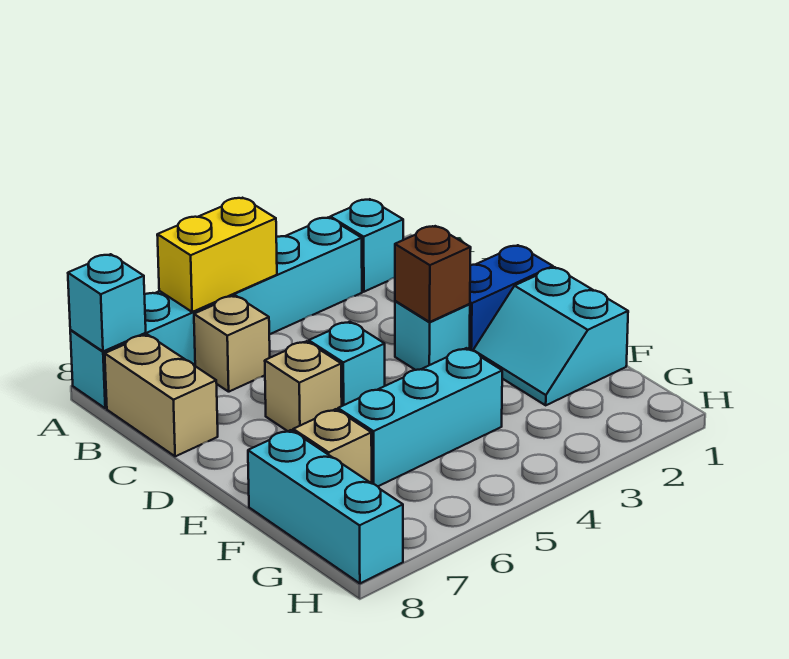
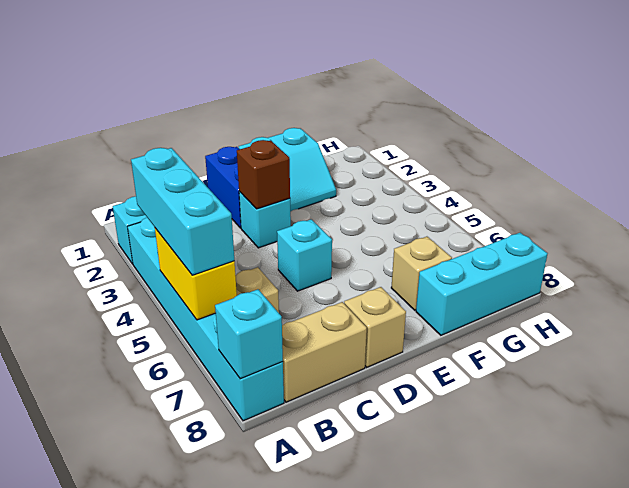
tan 1x1 brick [265,341,342,431] -> tan 1x1 brick moved to [344,287,406,367]
cyan 1x3 brick [338,348,502,486] -> cyan 1x3 brick moved to [131,148,234,275]

